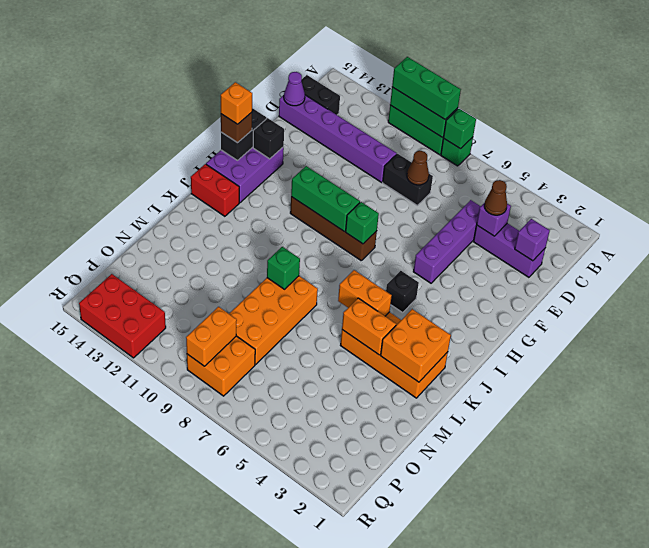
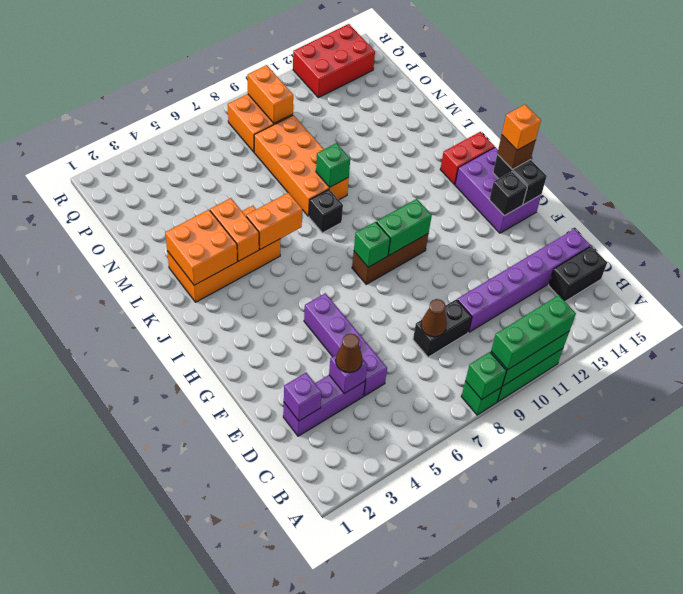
purple 1x1 cone [284,72,305,106] -> none
brown 1x4 brick [290,197,377,260] -> brown 1x3 brick [352,234,428,284]
green 1x3 brick [291,166,360,232] -> green 1x2 brick [376,199,432,255]
black 1x1 brick [386,271,419,313] -> black 1x1 brick moved to [309,189,343,233]
orange 1x2 brick [342,298,396,355] -> orange 1x2 brick turned to [210,198,259,261]

